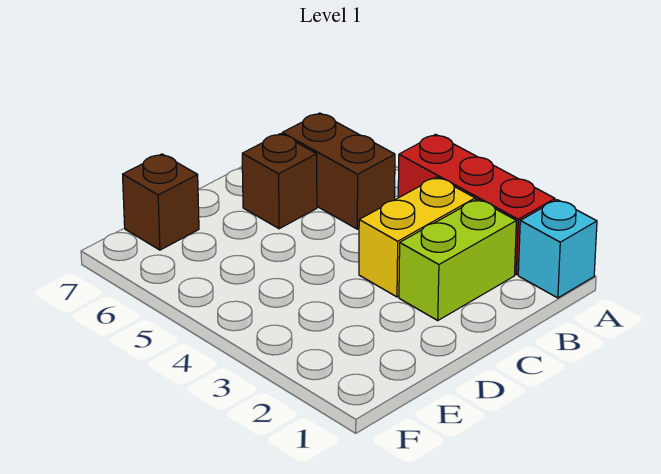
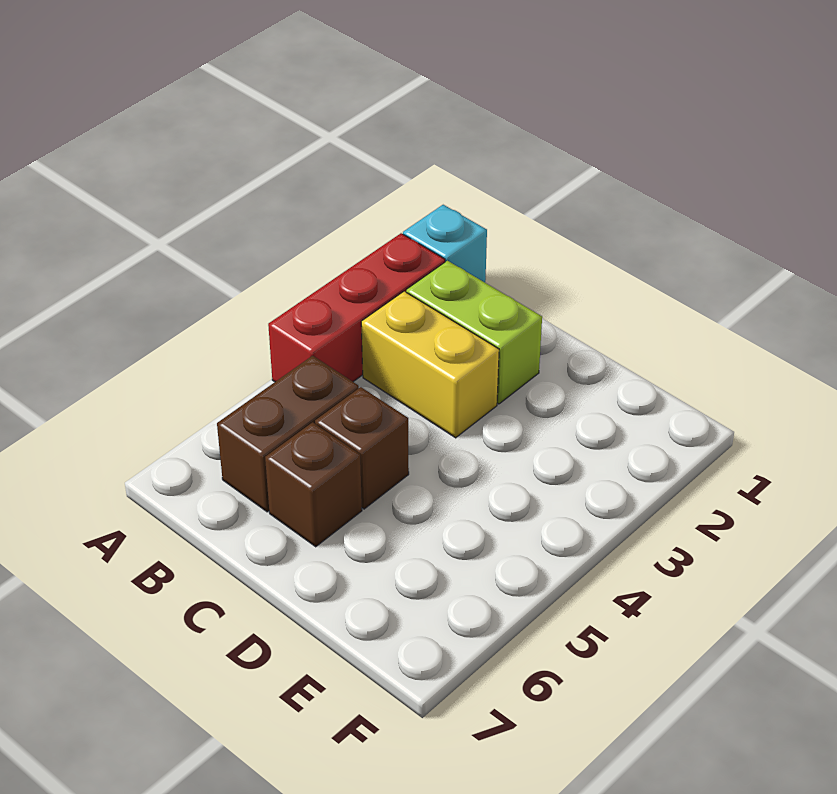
brown 1x1 brick [123,154,199,250] -> brown 1x1 brick moved to [315,387,409,509]

